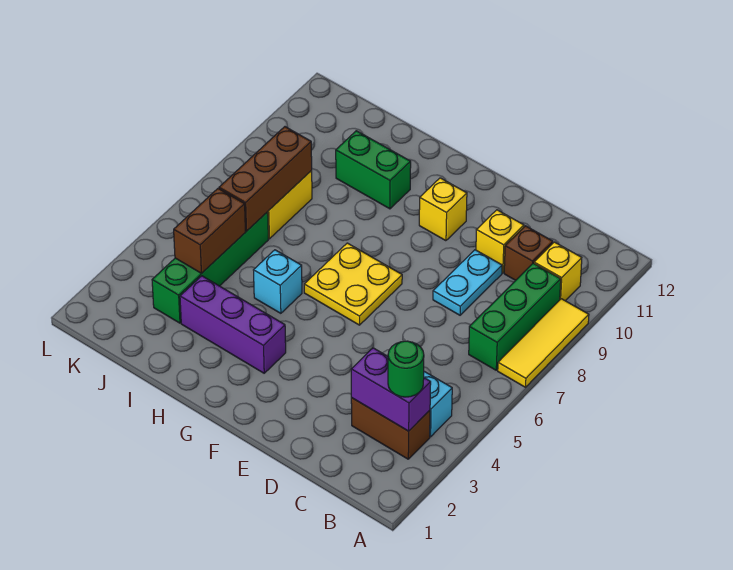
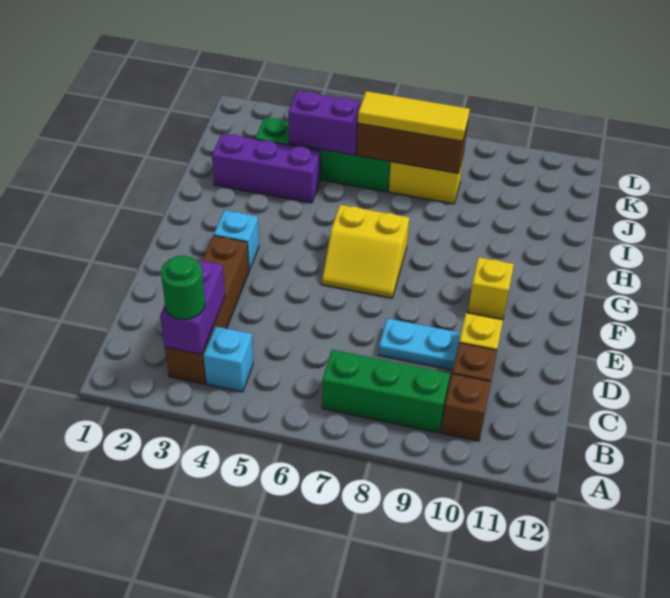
yellow 1x3 tile [498,299,589,387] -> yellow 1x3 tile moved to [358,91,470,141]
brown 1x2 brick [351,398,430,459] -> brown 1x4 brick [165,235,249,384]
yellow 1x1 brick [534,242,582,301] -> brown 1x1 brick [441,374,491,441]
yellow 2x2 plate [304,243,402,325] -> yellow 2x2 slope [322,205,409,298]
purple 1x3 brick [180,276,286,373] -> purple 1x3 brick turned to [212,134,320,203]
cyan 1x1 brick [254,250,302,313] -> cyan 1x1 brick moved to [214,210,259,270]
green 1x2 brick [336,131,411,209] -> none
brown 1x2 brick [174,189,245,273] -> purple 1x2 brick [288,91,362,155]

